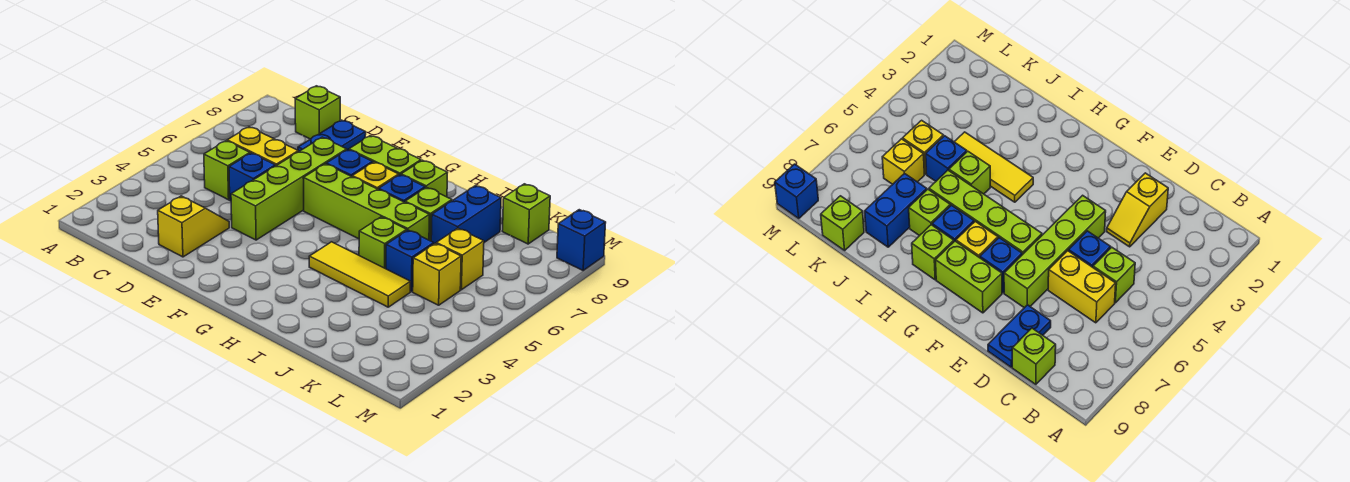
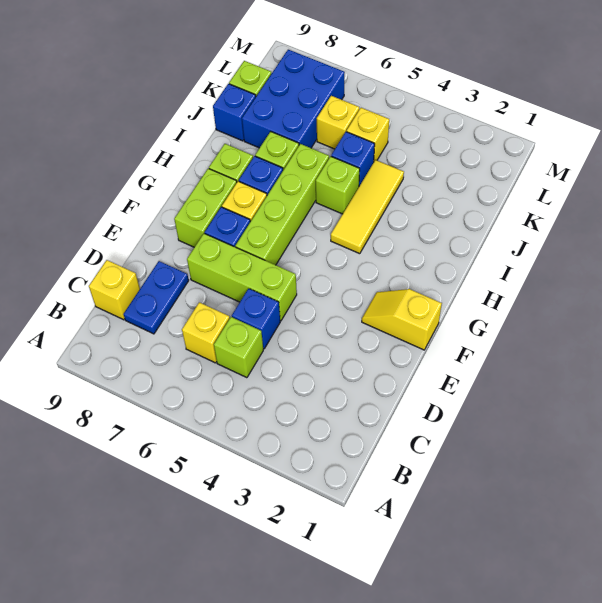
yellow 1x2 brick [227,127,298,166] -> yellow 1x1 brick [182,302,230,363]
lime 1x1 brick [295,86,340,139] -> yellow 1x1 brick [89,260,140,320]
yellow 1x2 slope [158,196,229,257] -> yellow 1x2 slope moved to [362,289,442,350]
blue 1x2 plate [298,120,366,152] -> blue 1x2 plate turned to [123,261,189,334]
lime 1x4 brick [231,137,347,240] -> lime 1x3 brick [187,233,297,321]
blue 1x2 brick [431,186,501,244] -> blue 2x3 brick [242,50,345,148]
blue 1x1 brick [557,210,606,270] -> blue 1x1 brick moved to [213,84,256,141]

